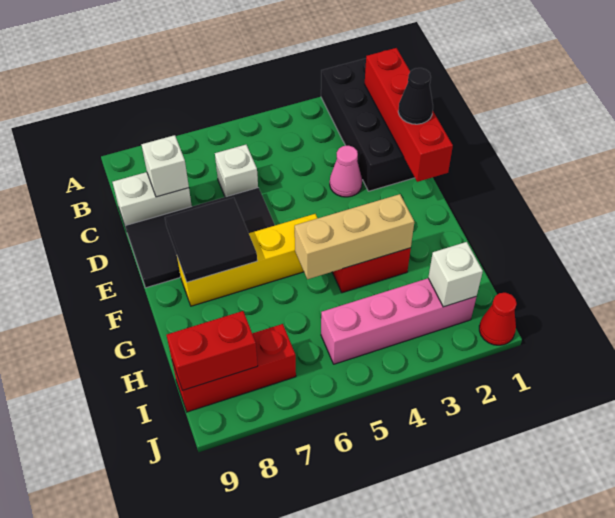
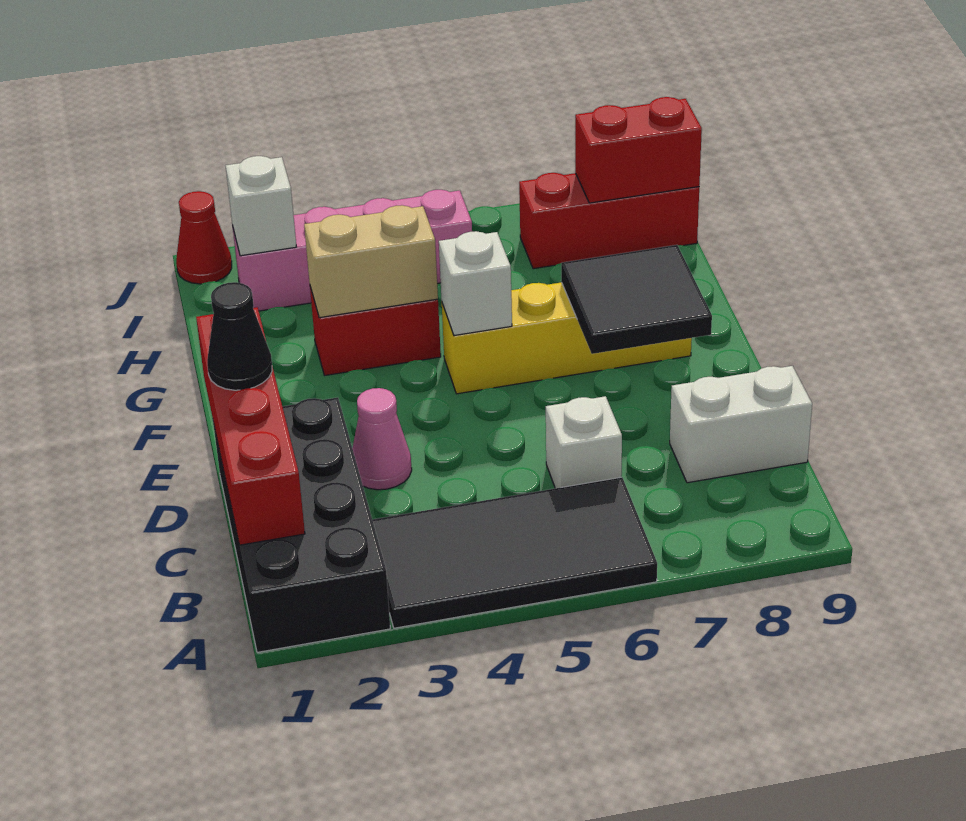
white 1x1 brick [141,135,189,197] -> white 1x1 brick moved to [439,231,512,336]
black 2x4 tile [126,188,275,288] -> black 2x4 tile moved to [372,477,657,628]
tan 1x3 brick [294,194,414,279] -> tan 1x2 brick [304,205,438,318]

